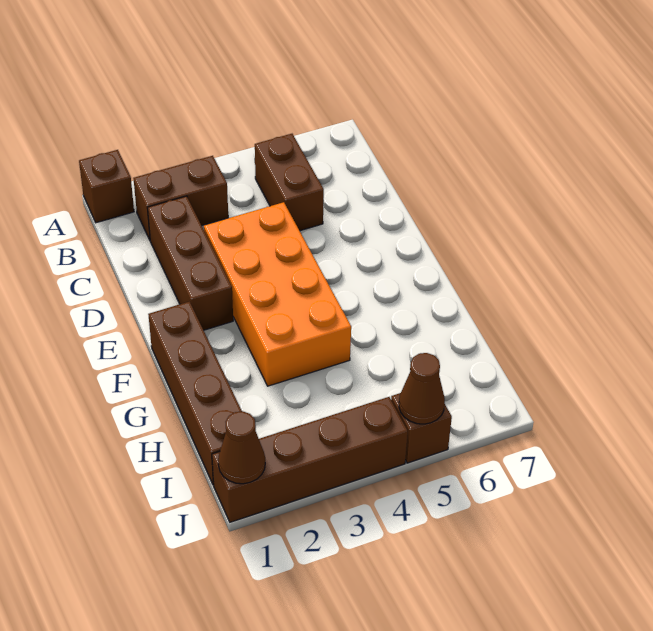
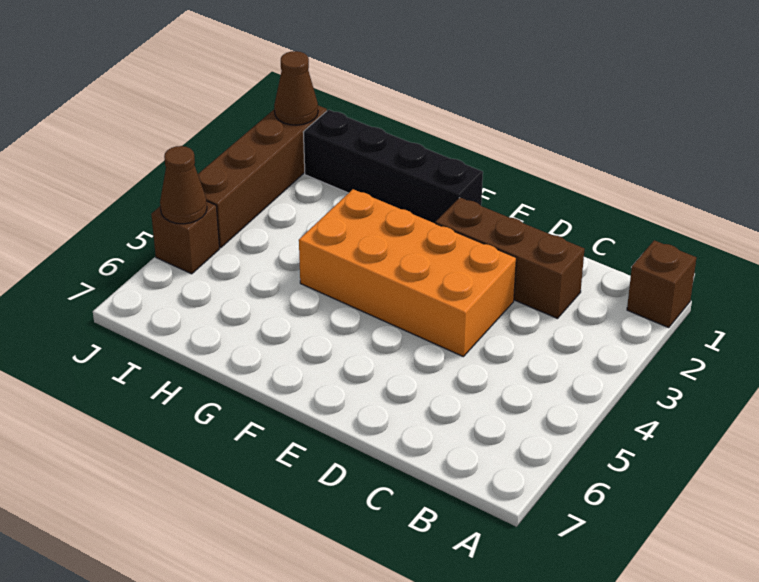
brown 1x2 brick [134,156,228,240] -> none
brown 1x2 brick [255,134,324,231] -> none
brown 1x4 brick [148,301,242,485] -> black 1x4 brick [303,110,483,223]

